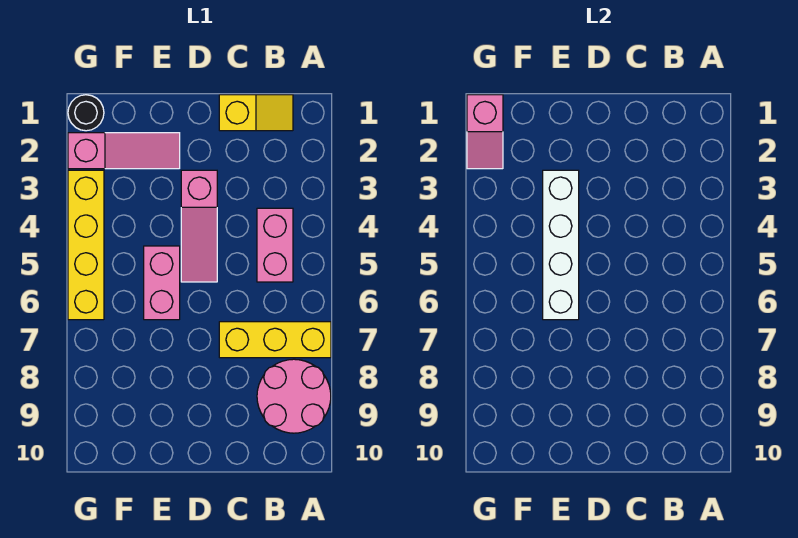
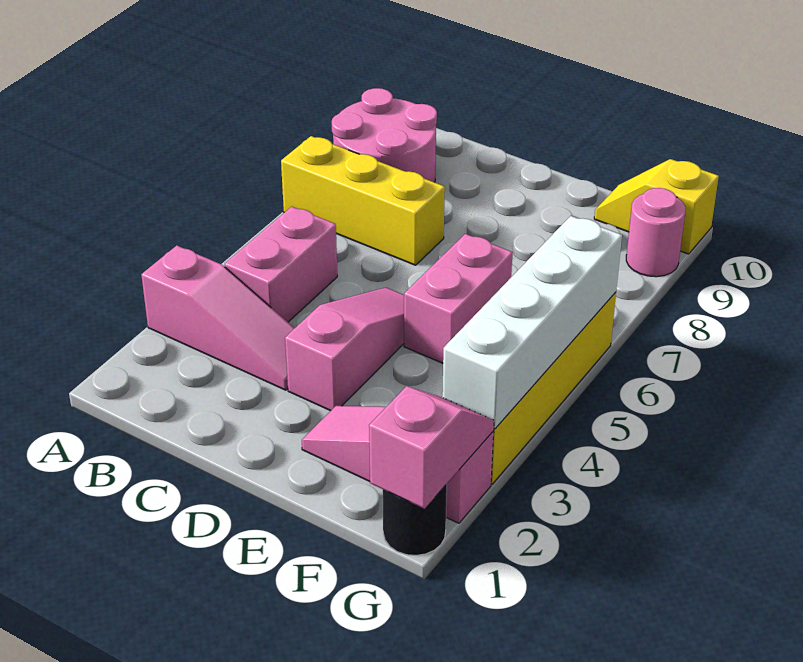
none -> pink 1x3 slope [141,245,294,390]
yellow 1x2 slope [219,95,293,131] -> yellow 1x2 slope moved to [594,159,719,254]
white 1x4 brick [543,170,579,320] -> white 1x4 brick moved to [442,216,622,429]
none -> pink 1x1 round brick [626,188,685,277]

